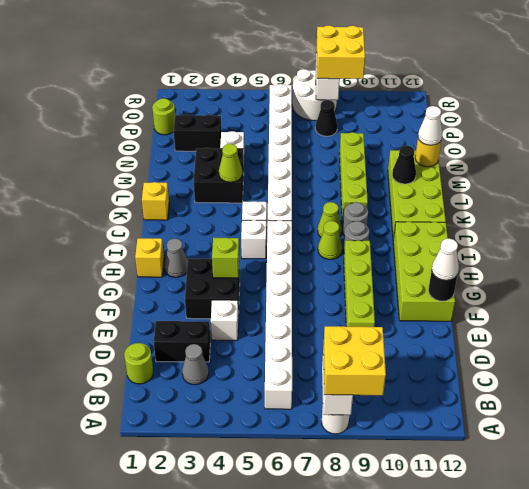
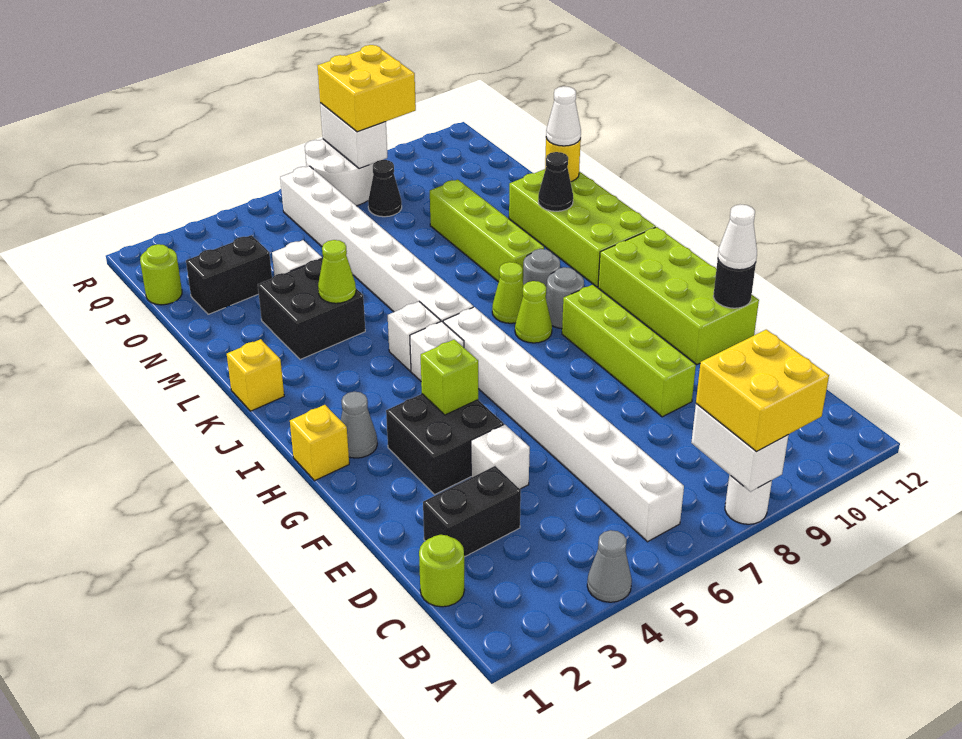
grey 1x1 cone [182,344,209,385] -> grey 1x1 cone moved to [587,530,632,602]

